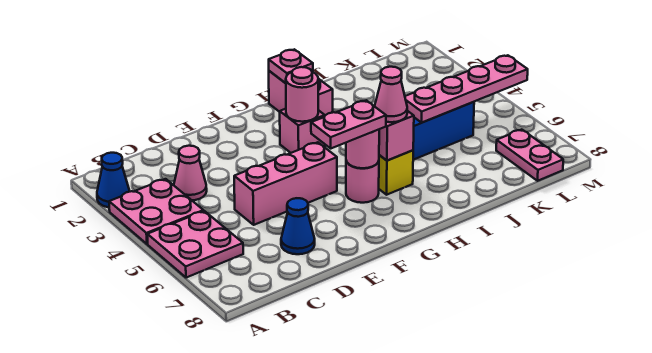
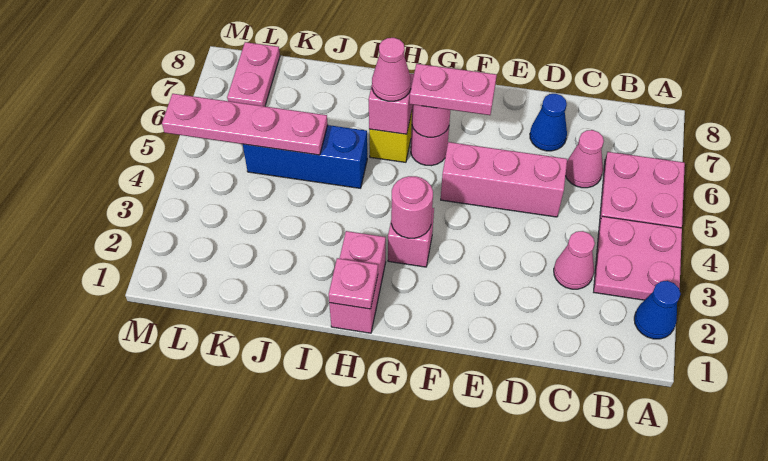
none -> pink 1x1 cone [565,130,604,188]

